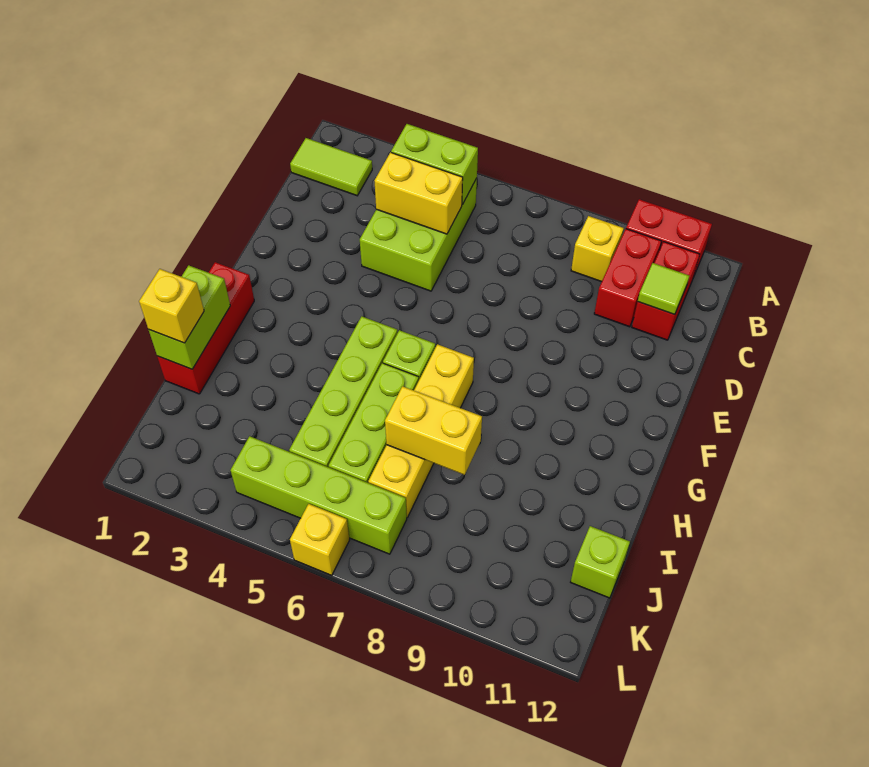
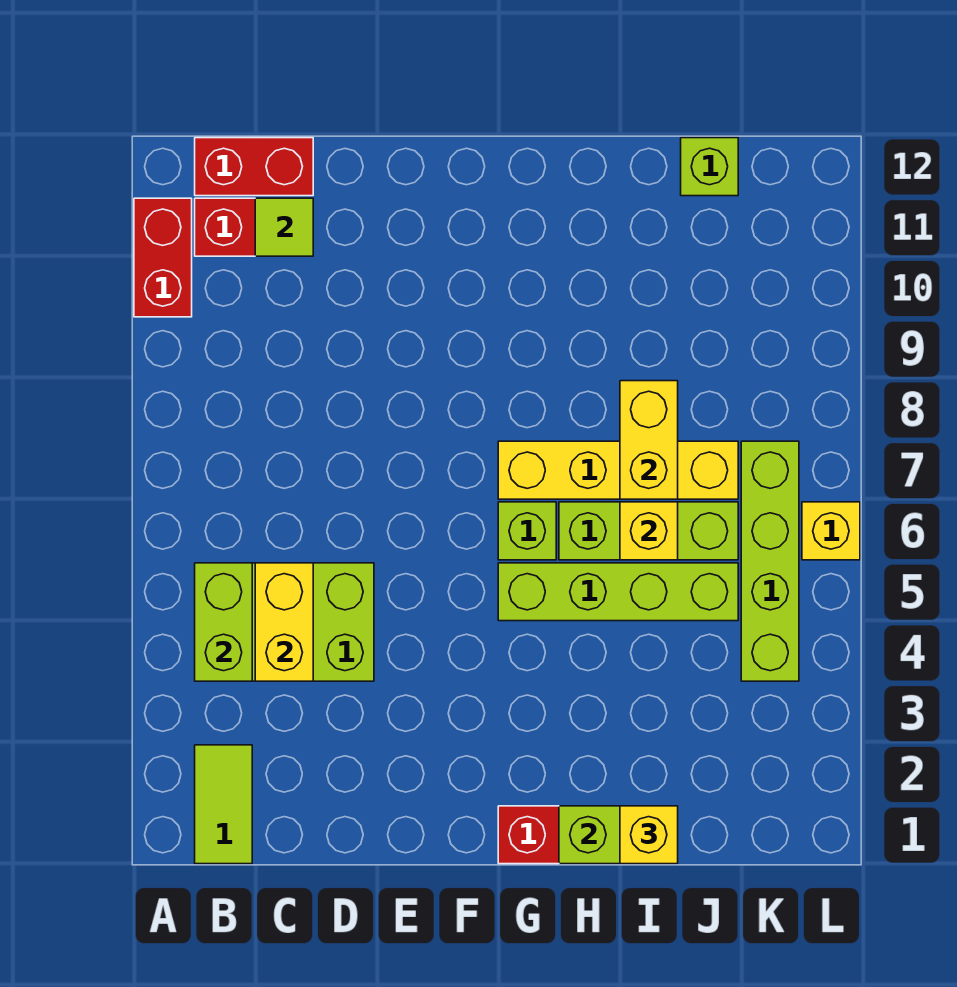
yellow 1x1 brick [571,216,624,282] -> yellow 1x1 brick moved to [620,502,678,560]
red 1x2 brick [594,229,661,327] -> red 1x2 brick moved to [195,138,313,196]

